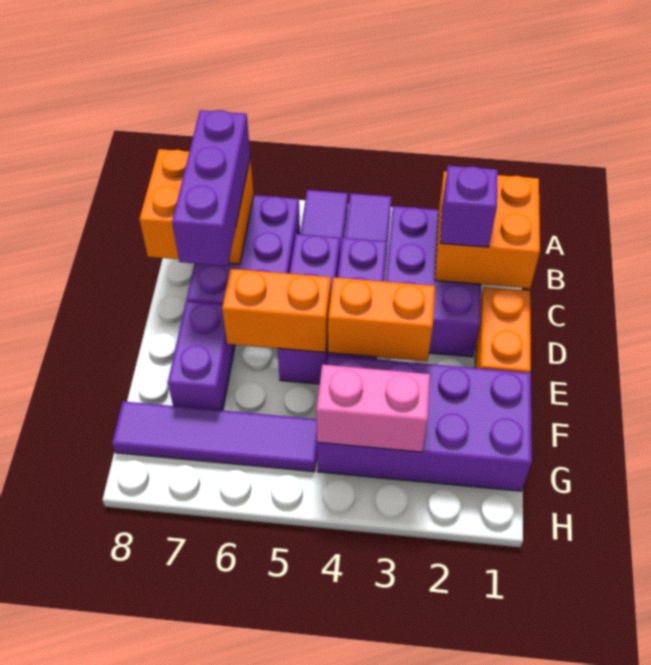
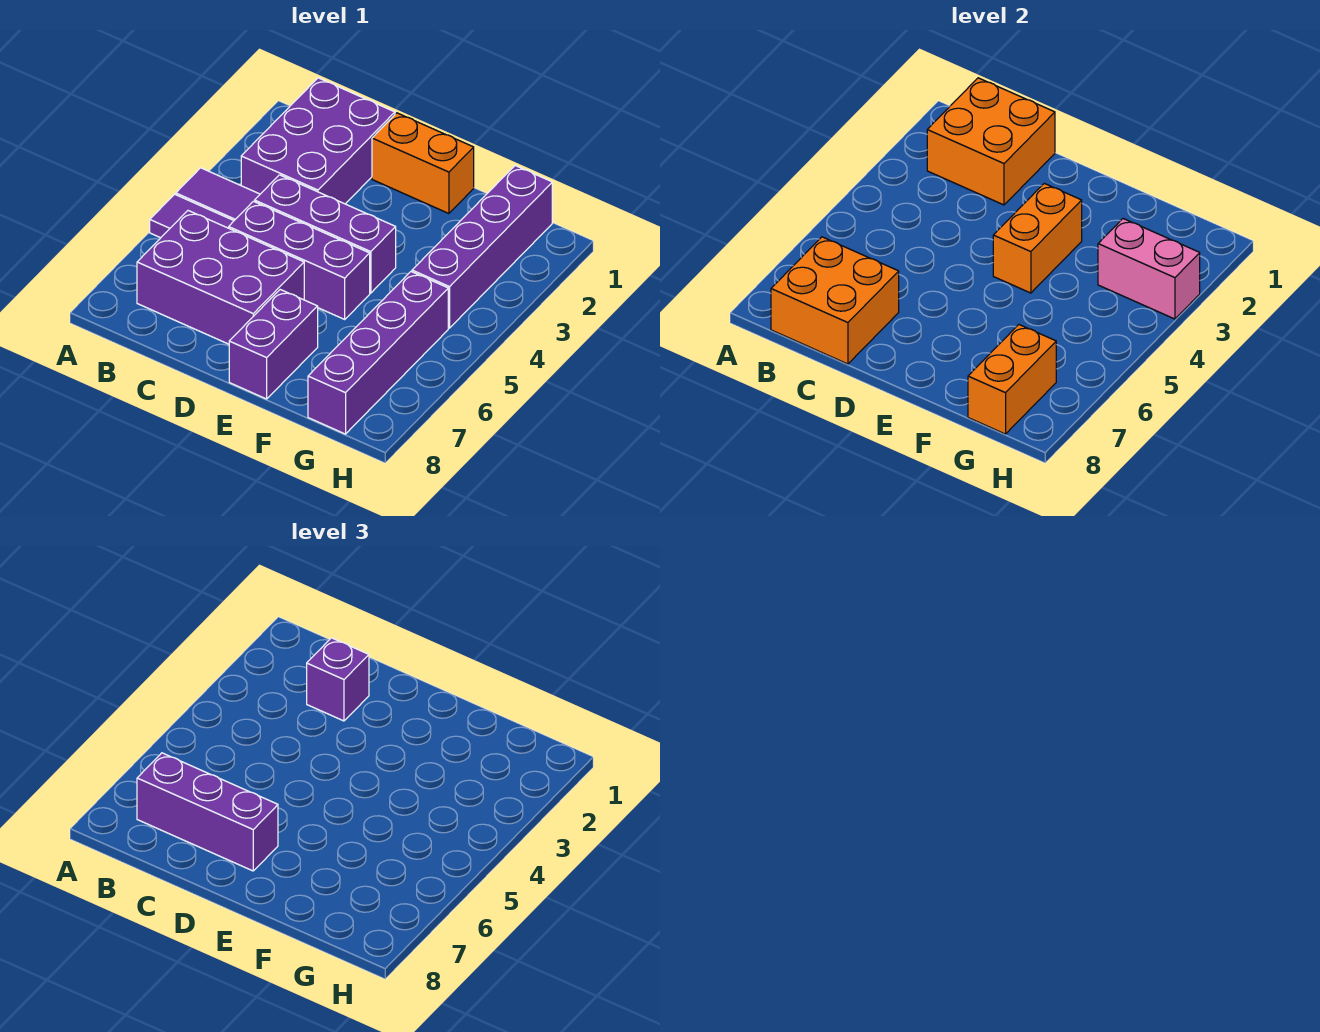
purple 2x3 brick [386,206,481,357] -> purple 2x3 brick turned to [241,78,395,204]
orange 1x2 brick [222,269,331,352] -> orange 1x2 brick moved to [968,325,1056,434]
purple 1x2 brick [168,301,235,410] -> purple 1x2 brick turned to [229,290,318,399]
purple 2x4 brick [317,355,532,491] -> purple 1x4 brick [412,166,552,328]
pink 1x2 brick [316,365,430,452] -> pink 1x2 brick turned to [1098,219,1200,319]
purple 1x4 tile [112,401,317,472] -> purple 1x4 brick [308,272,448,434]

